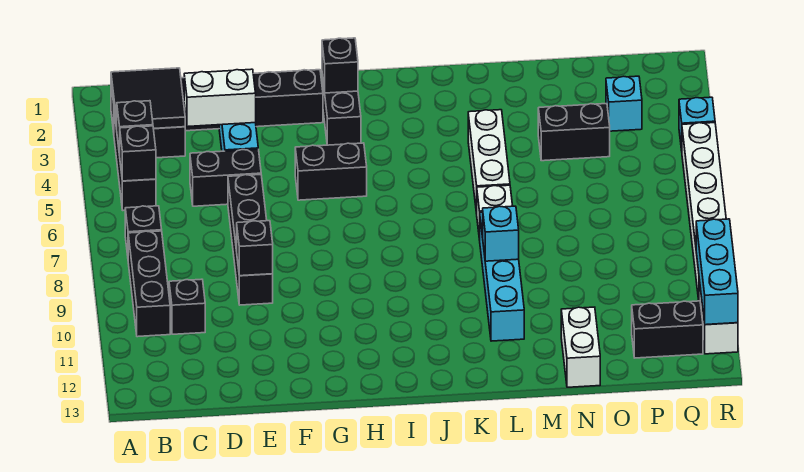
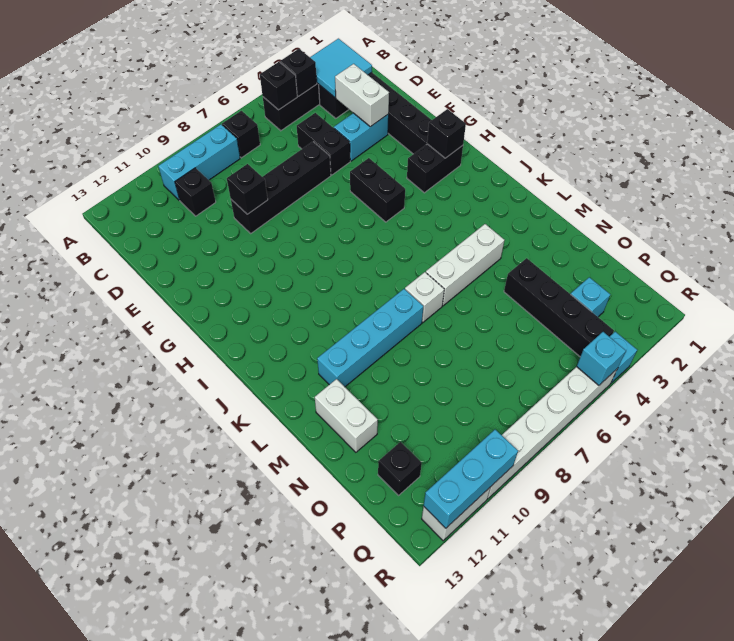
black 2x2 tile [111,68,185,129] -> cyan 2x2 tile [310,39,372,97]
black 1x3 brick [128,231,170,337] -> cyan 1x3 brick [158,124,240,200]
cyan 1x1 brick [483,206,519,261] -> cyan 1x1 brick moved to [577,332,626,385]
black 1x2 brick [538,104,610,161] -> black 1x4 brick [504,258,614,357]
white 1x2 brick [561,307,600,387] -> white 1x2 brick turned to [315,379,378,452]
black 1x2 brick [632,301,703,358] -> black 1x1 brick [378,442,422,495]

